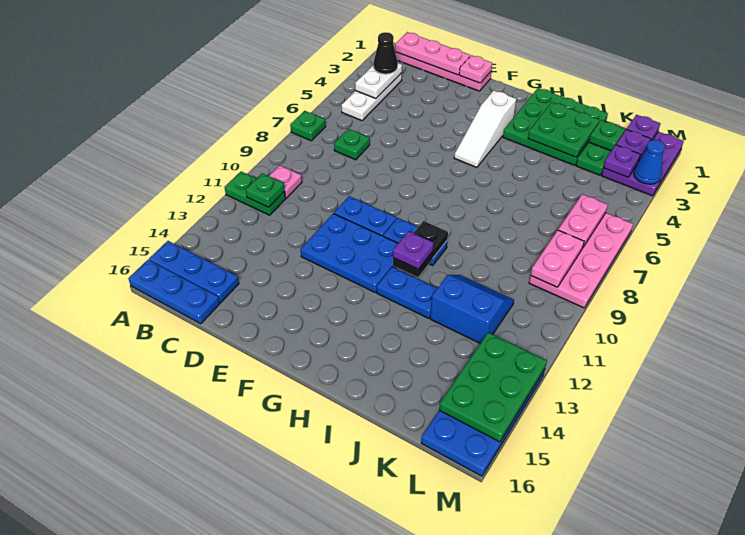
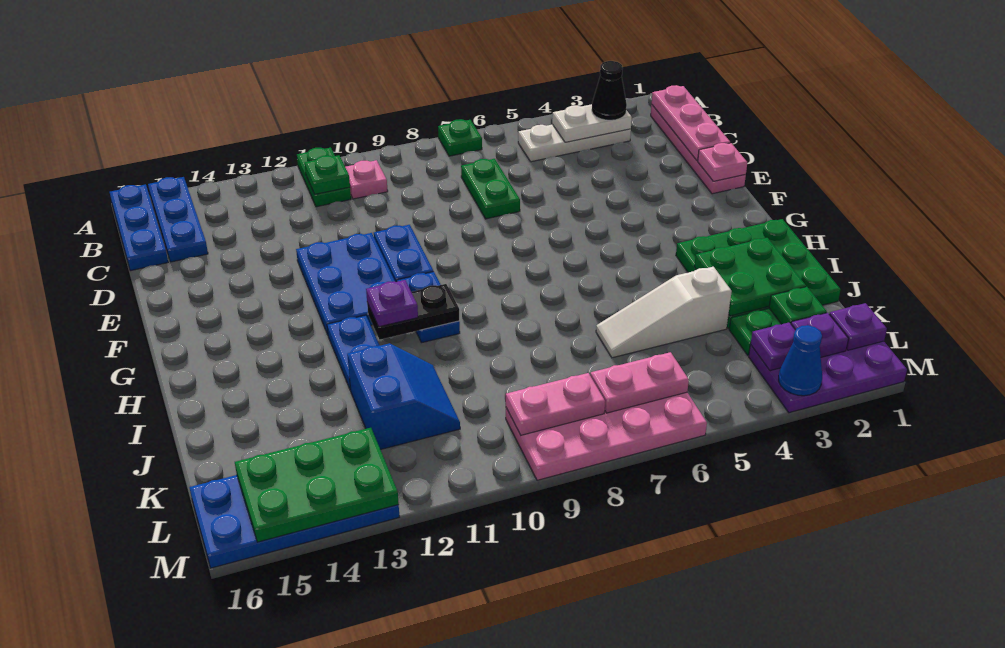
green 1x1 plate [334,129,370,160] -> green 1x2 plate [461,159,520,219]
white 1x3 slope [454,90,516,167] -> white 1x3 slope moved to [596,267,732,358]

